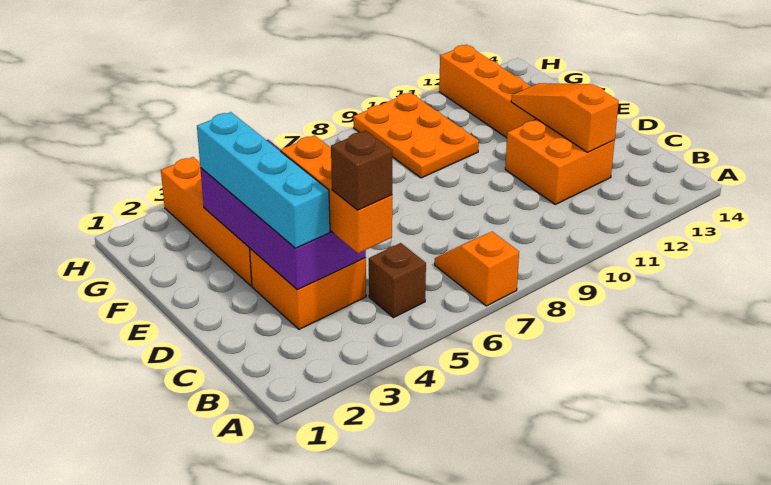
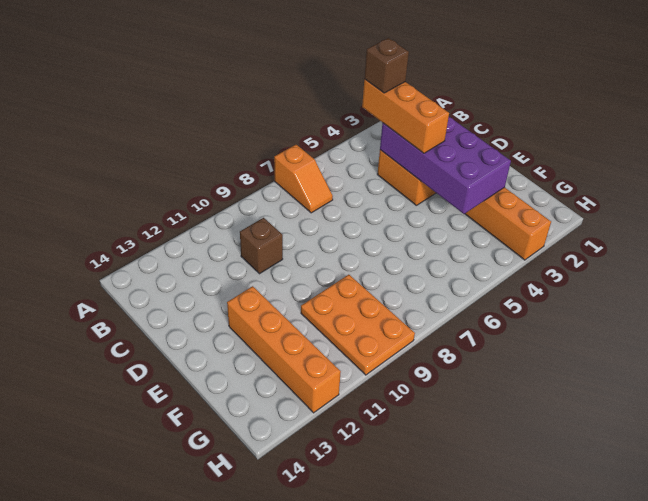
brown 1x1 brick [369,243,426,318] -> brown 1x1 brick moved to [240,218,283,274]
cyan 1x4 brick [197,112,330,248] -> none
orange 2x2 brick [505,119,615,204] -> none
orange 1x3 slope [511,83,619,152] -> none

